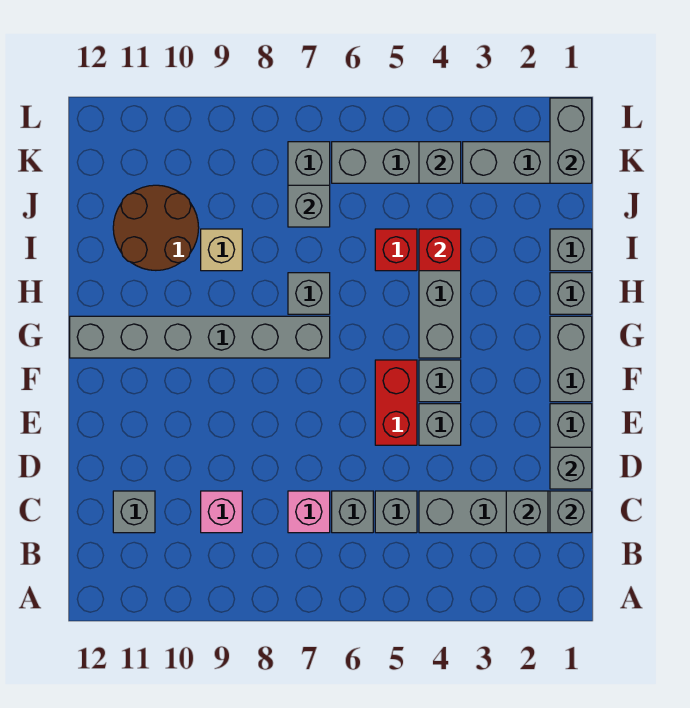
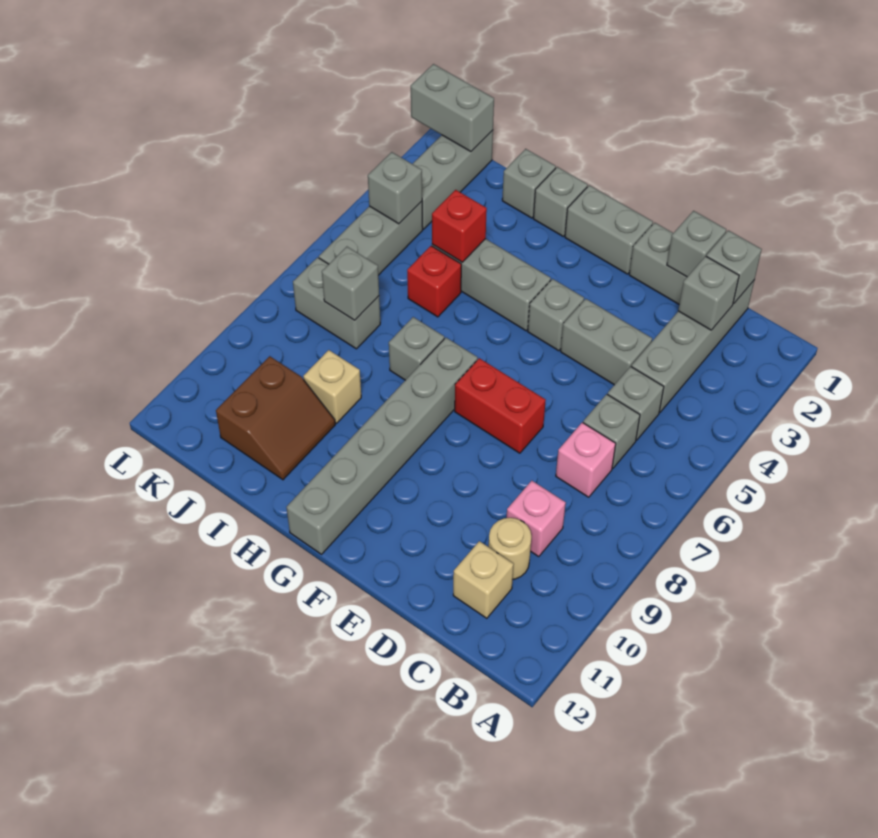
none -> tan 1x1 round brick [489,518,531,579]
grey 1x1 brick [113,491,155,533] -> tan 1x1 brick [453,541,514,618]
grey 1x1 brick [419,404,461,445] -> grey 1x2 brick [561,299,652,385]
red 1x2 brick [375,360,417,445] -> red 1x2 brick moved to [455,358,546,453]
brown 2x2 round brick [113,185,199,270] -> brown 2x2 slope [216,356,335,480]

